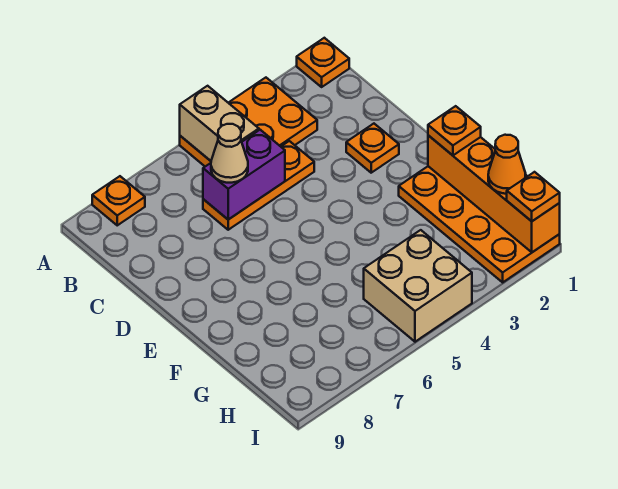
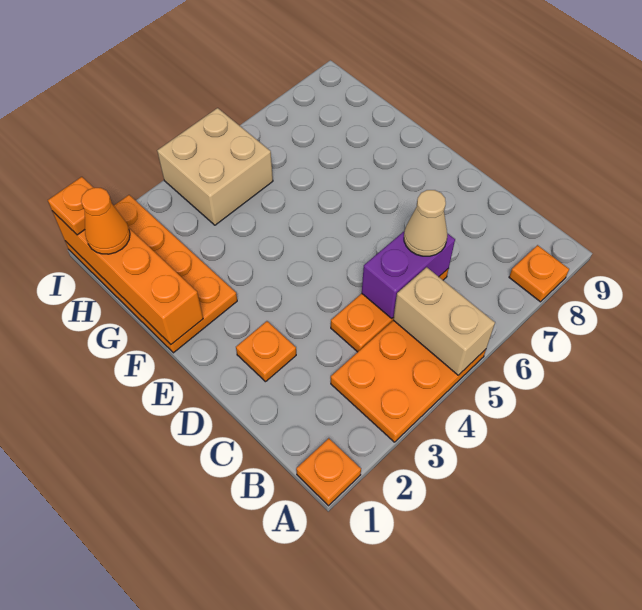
orange 1x1 plate [428,106,481,155] -> none

